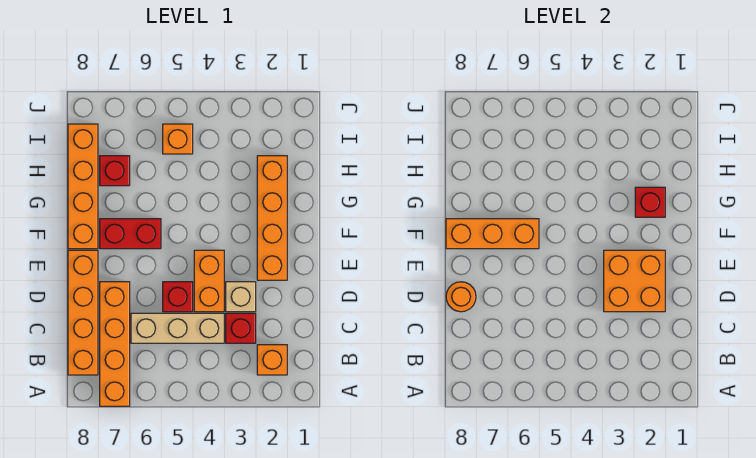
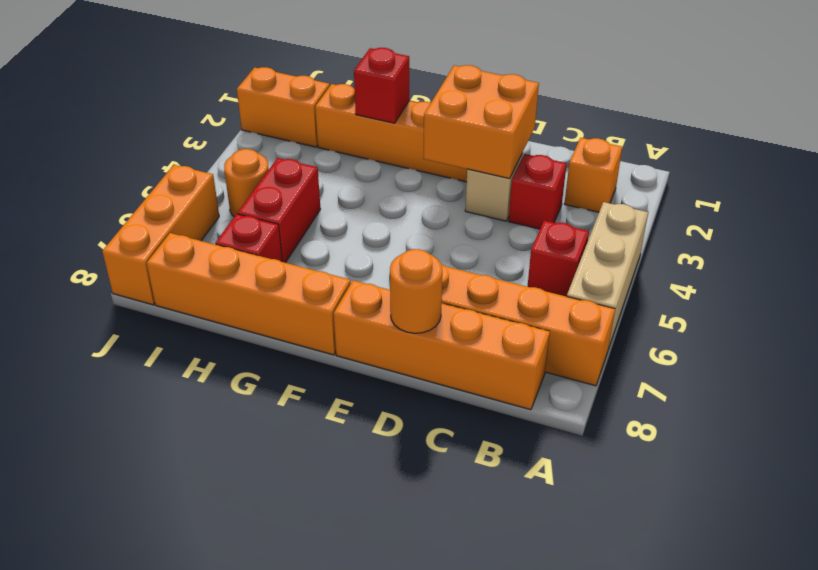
tan 1x3 brick [131,313,224,343] -> tan 1x3 brick moved to [567,202,648,349]
orange 1x2 brick [194,250,224,312] -> orange 1x2 brick moved to [237,67,330,147]
red 1x1 brick [163,282,193,312] -> red 1x1 brick moved to [527,221,589,297]
red 1x2 brick [100,219,161,249] -> red 1x2 brick moved to [238,158,320,263]
orange 1x3 brick [446,219,539,249] -> orange 1x3 brick moved to [102,165,219,305]
orange 1x1 brick [163,124,193,154] -> orange 1x1 round brick [224,149,269,217]

